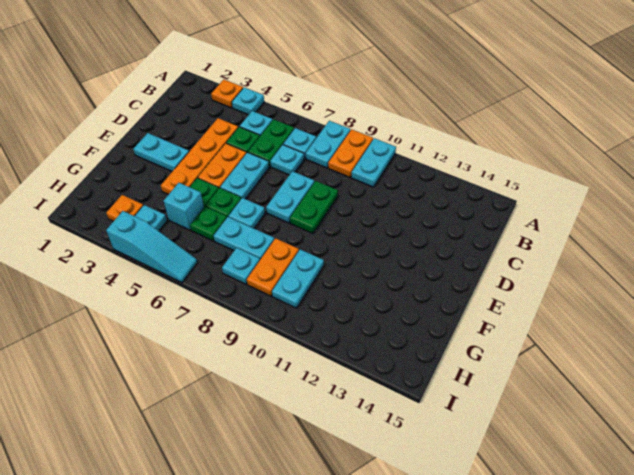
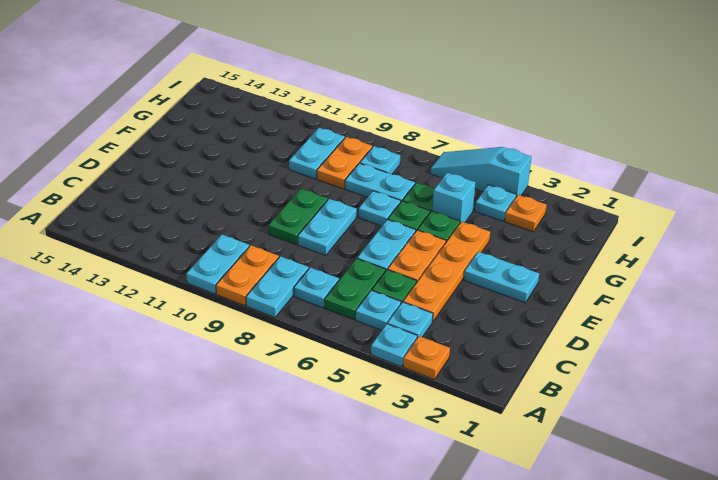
cyan 1x1 plate [270,145,304,175] -> cyan 1x1 plate moved to [388,302,433,338]

